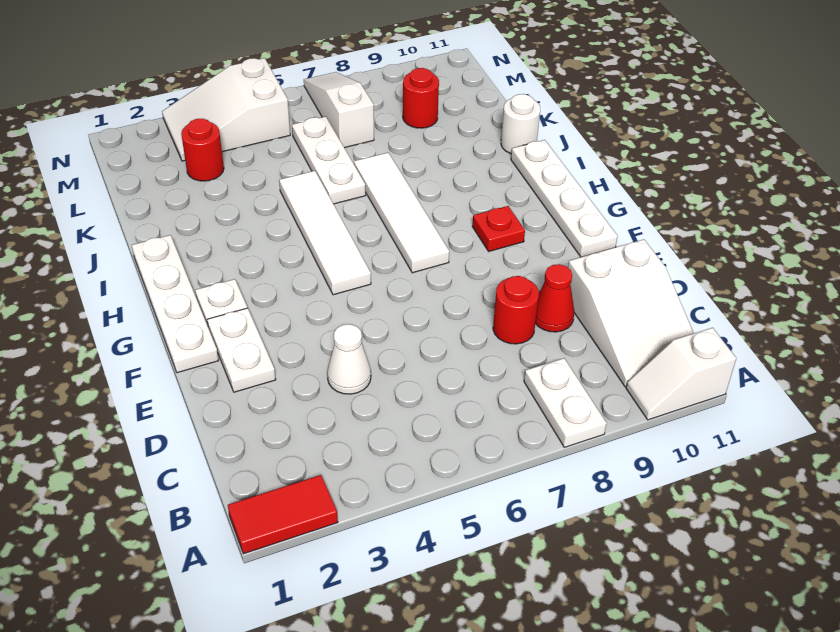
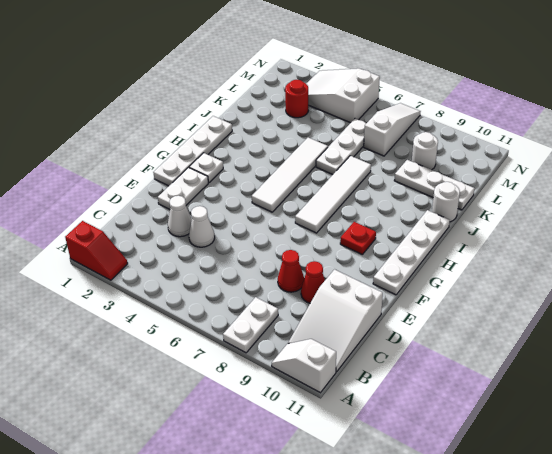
red 1x2 tile [228,475,338,554] -> red 1x2 slope [65,221,128,280]
none -> white 1x1 cone [168,196,192,237]
red 1x1 round brick [493,276,539,344] -> red 1x1 cone [278,250,304,292]
none -> white 1x3 plate [394,160,474,210]
red 1x1 round brick [403,68,439,128] -> white 1x1 round brick [412,132,438,170]

